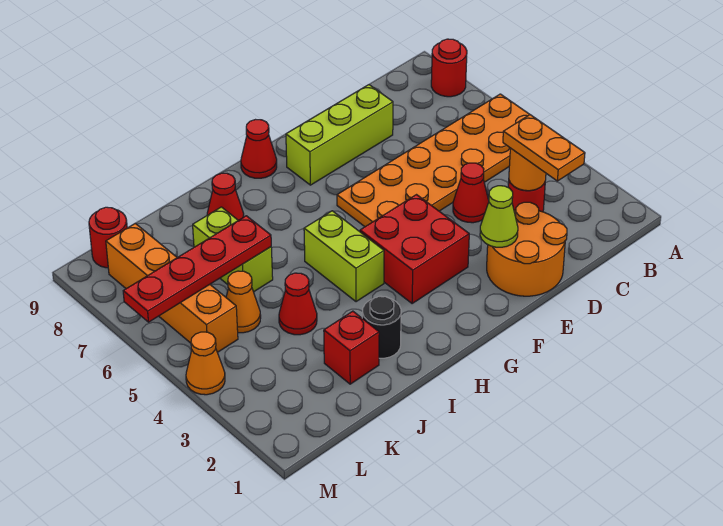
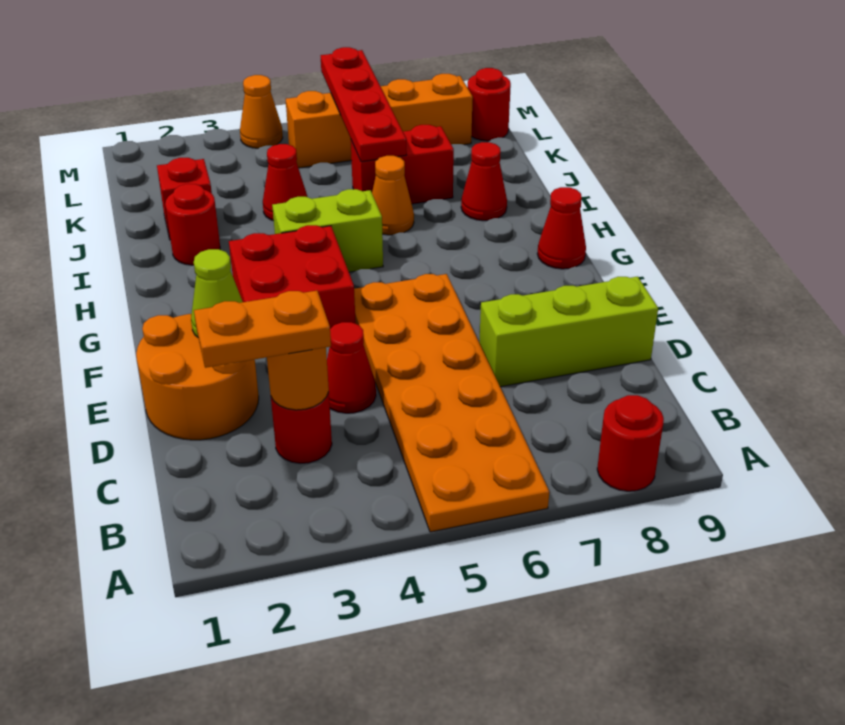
lime 1x3 brick [286,85,393,185] -> lime 1x3 brick turned to [479,277,658,387]
black 1x1 round brick [362,296,401,358] -> red 1x1 round brick [165,184,220,265]
lime 1x2 brick [193,207,273,292] -> red 1x2 brick [351,125,454,204]
orange 1x1 cone [226,271,261,333] -> orange 1x1 cone moved to [372,156,414,235]

